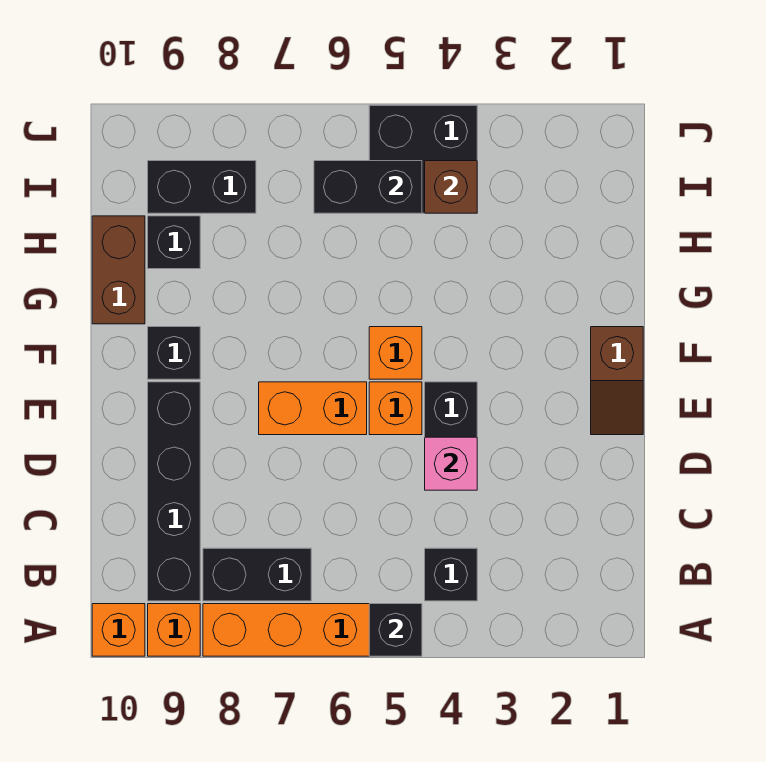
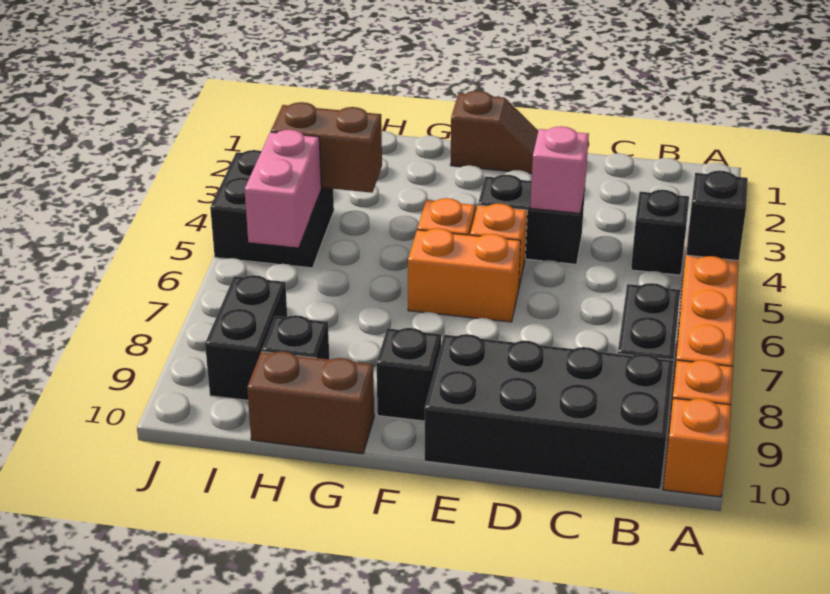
black 1x4 brick [148,382,200,601] -> black 2x4 brick [424,334,674,490]
orange 1x2 brick [259,382,367,435] -> orange 1x2 brick turned to [408,228,521,322]
brown 1x1 brick [425,161,477,213] -> brown 1x2 brick [271,102,382,193]
black 1x2 brick [314,161,422,213] -> pink 1x2 brick [245,130,321,247]

